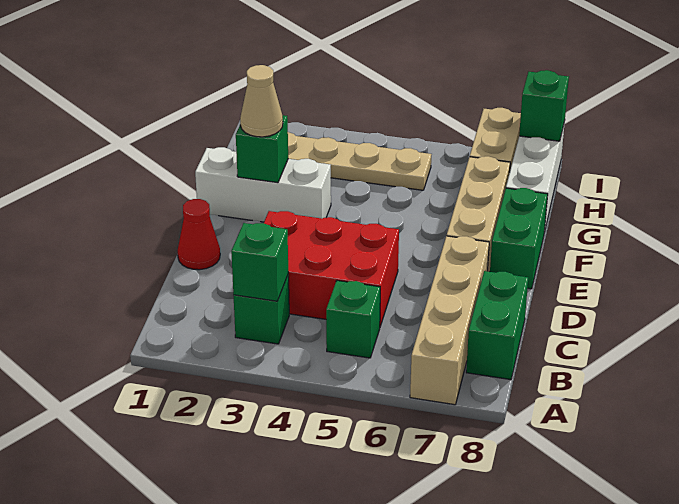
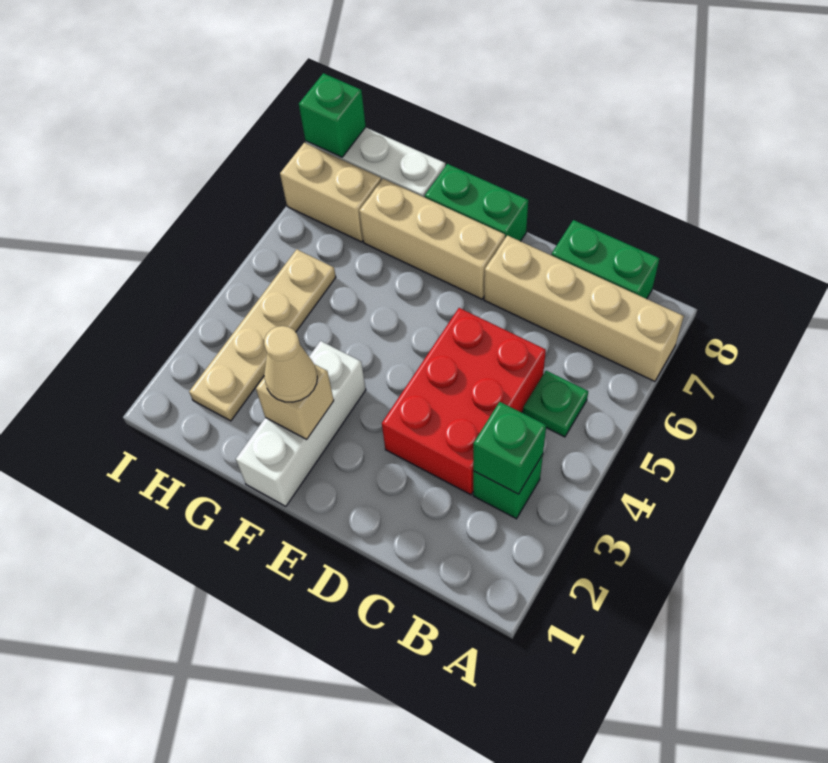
green 1x1 brick [326,281,380,358] -> green 1x1 plate [523,371,588,437]
red 1x1 cone [178,199,220,270] -> none
green 1x1 brick [236,115,288,183] -> tan 1x1 brick [256,365,334,439]

